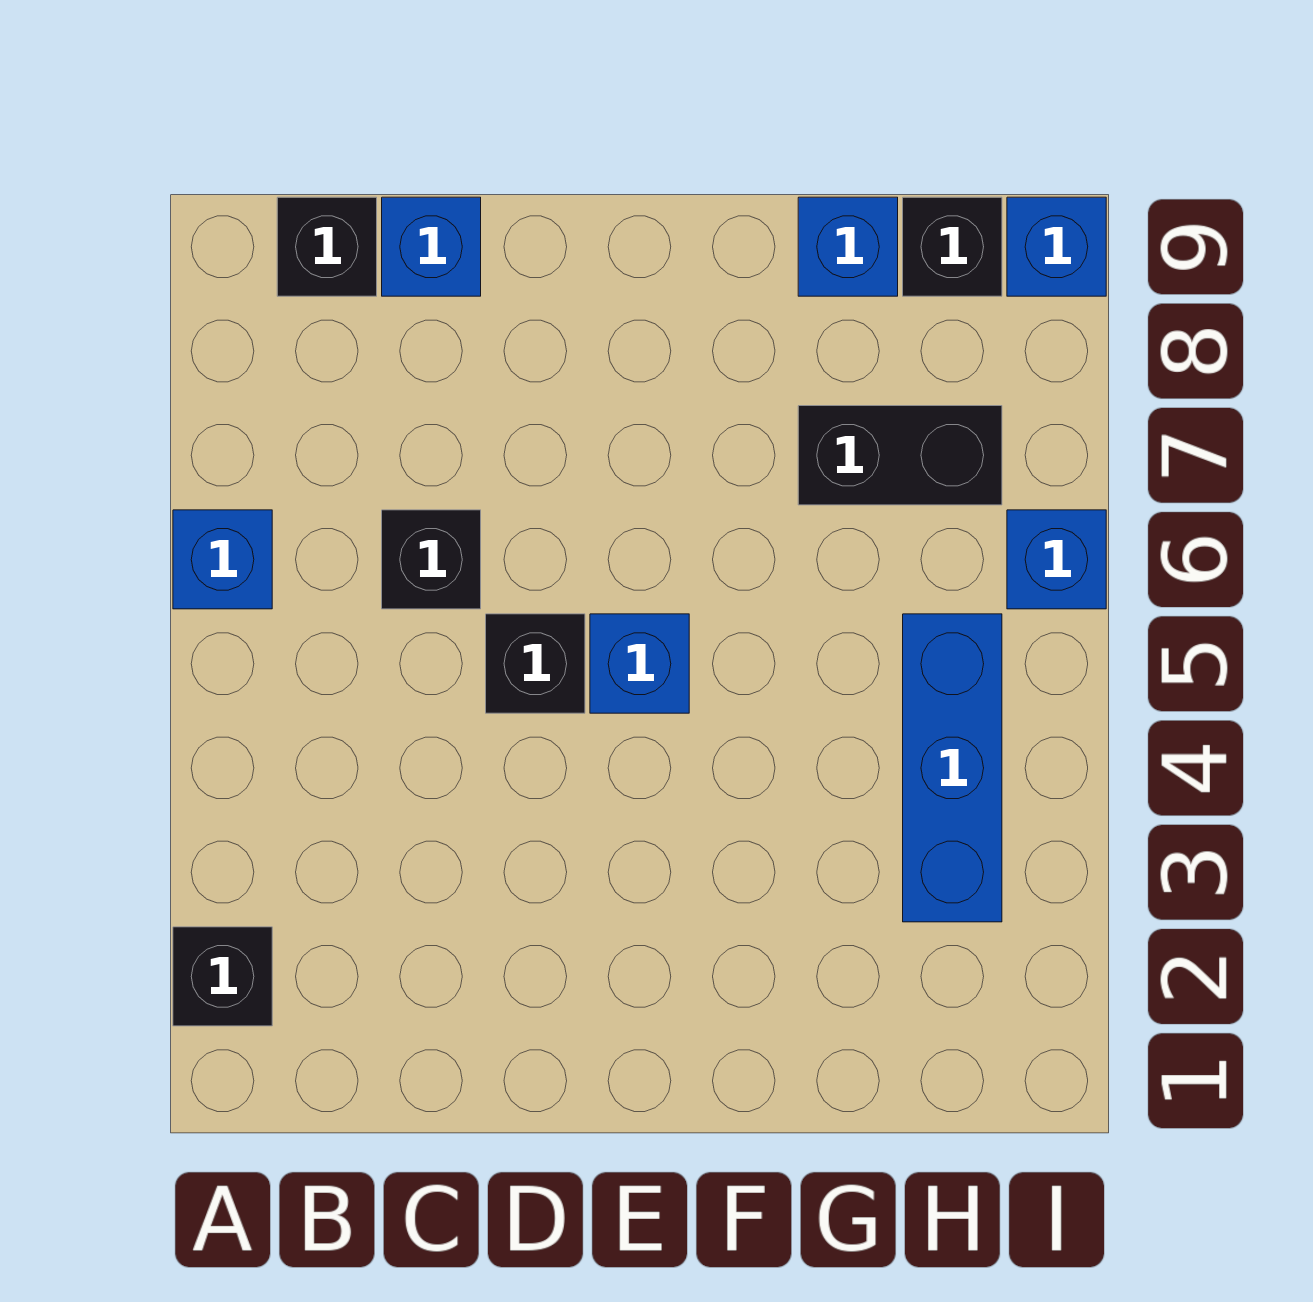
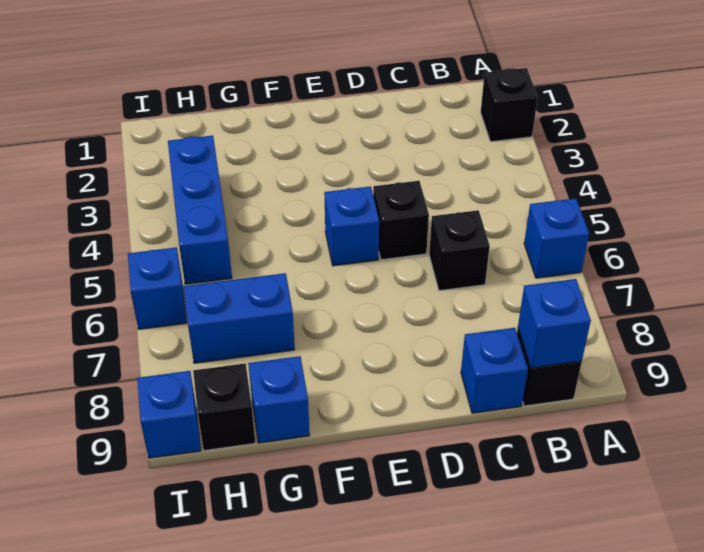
none -> blue 1x1 brick [518,279,591,368]
black 1x2 brick [798,406,1002,505] -> blue 1x2 brick [184,273,295,363]

